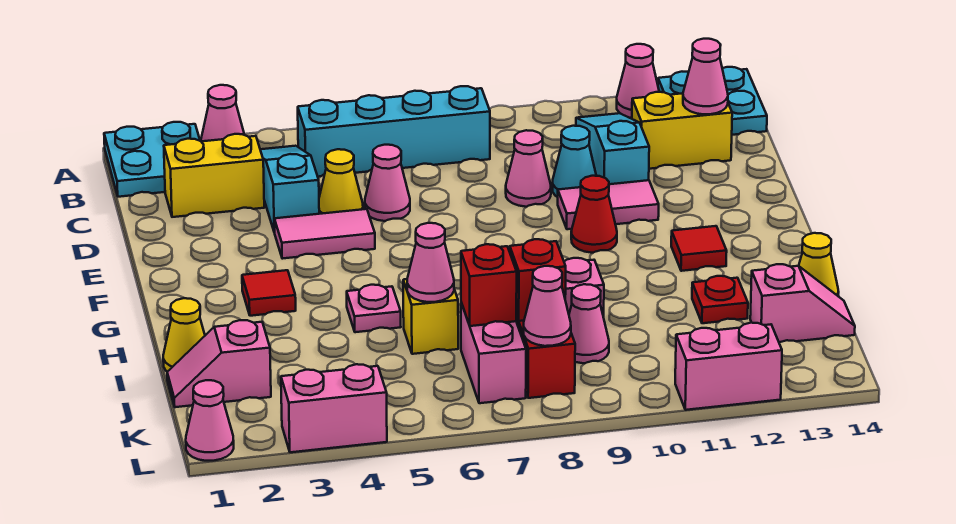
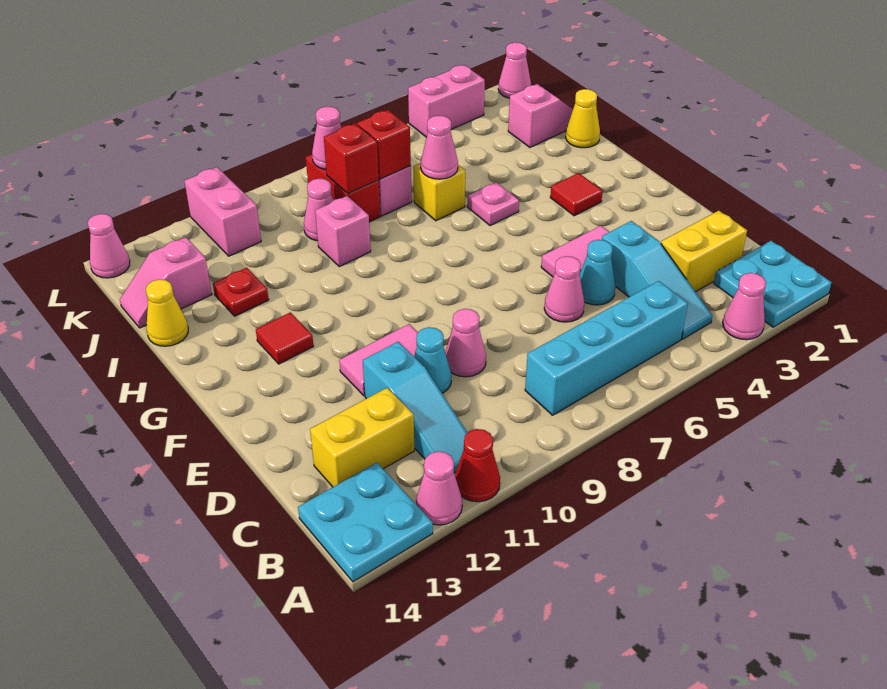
pink 1x1 cone [683,39,728,114] -> pink 1x1 cone moved to [87,214,130,278]
yellow 1x1 cone [319,149,363,214] -> cyan 1x1 cone [580,240,615,305]
red 1x1 cone [571,176,617,253] -> red 1x1 cone moved to [455,429,500,502]
pink 1x2 brick [675,323,782,410] -> pink 1x2 brick turned to [184,167,261,256]

